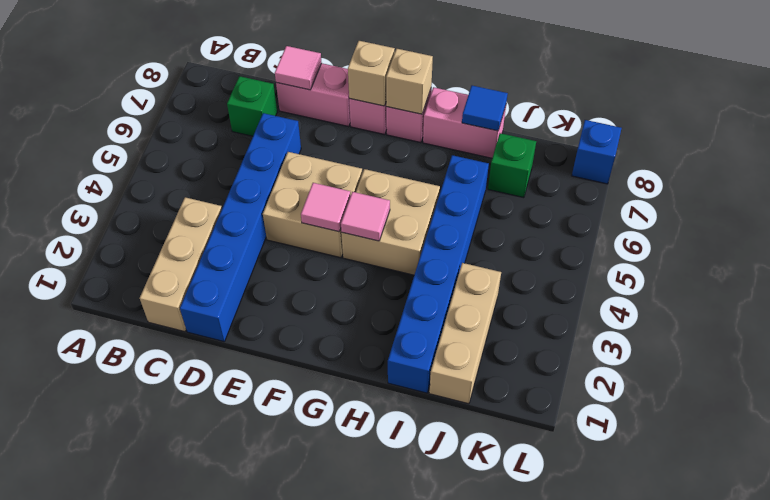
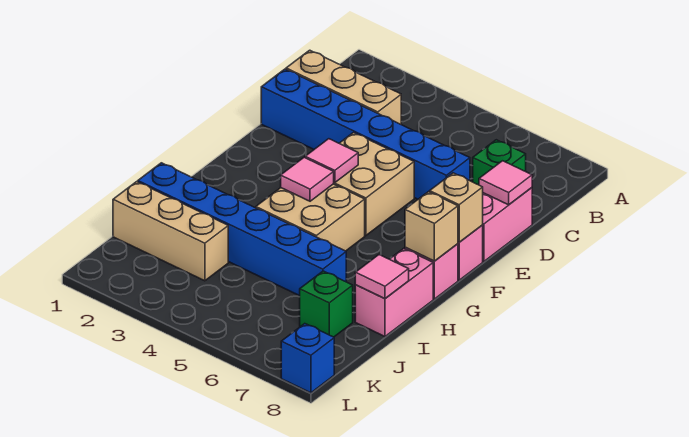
blue 1x1 tile [462,86,508,131] -> pink 1x1 tile [355,255,409,299]

